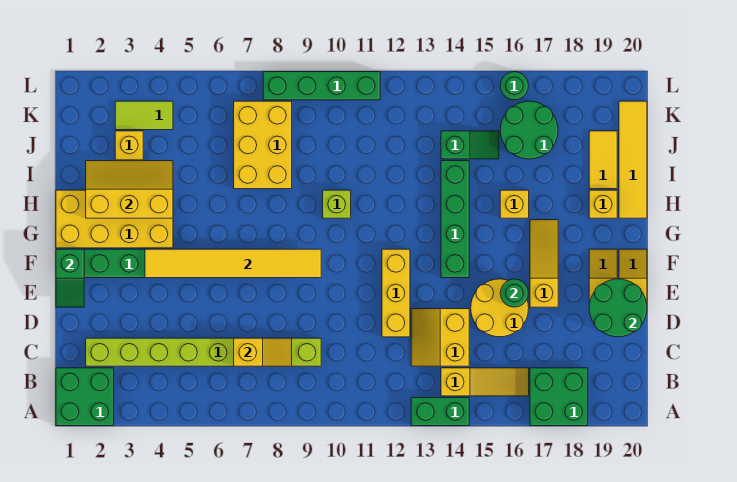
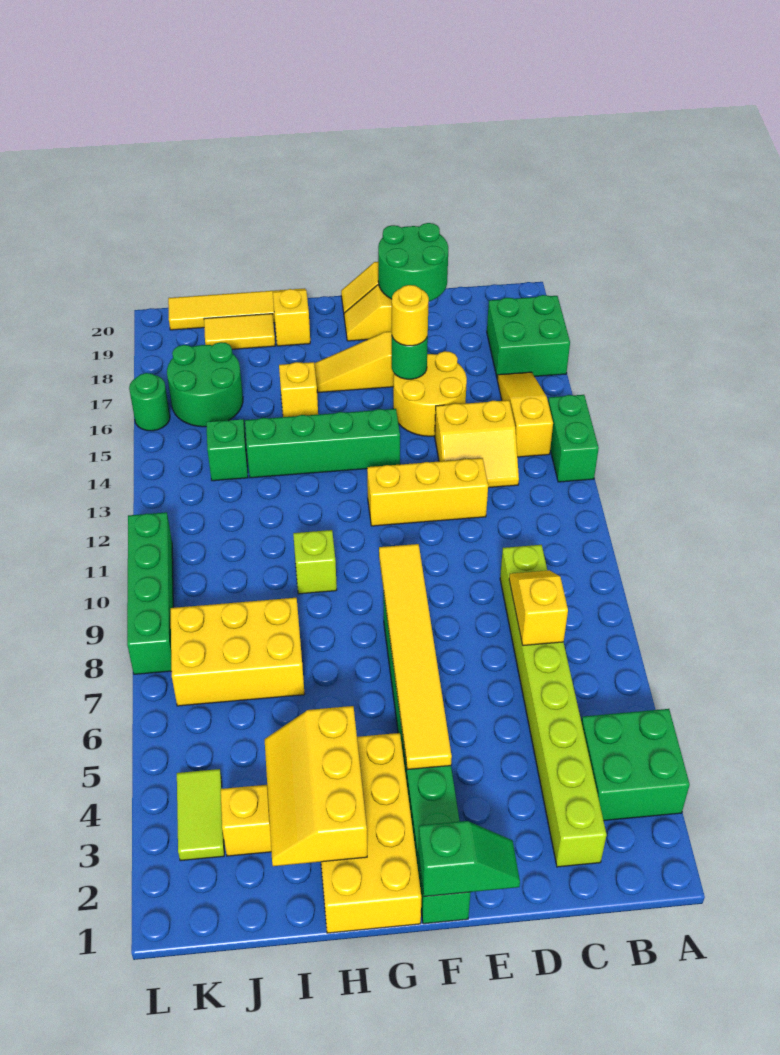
green 2x2 brick [56,368,114,426] -> green 2x2 brick moved to [581,709,690,821]
none -> yellow 1x1 round brick [392,285,429,346]

